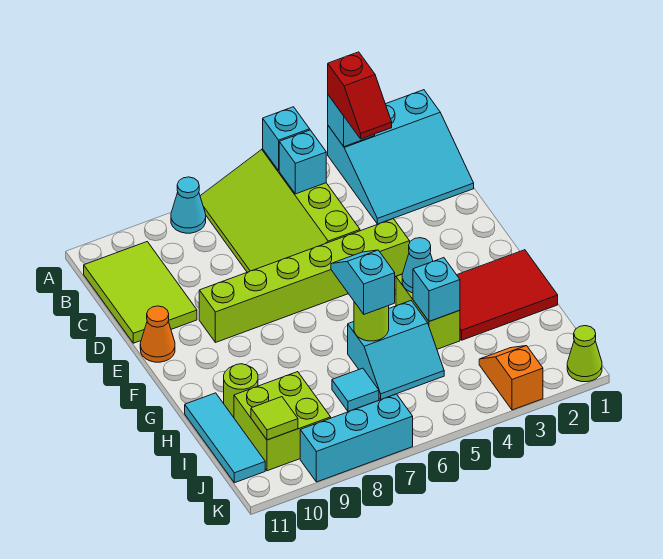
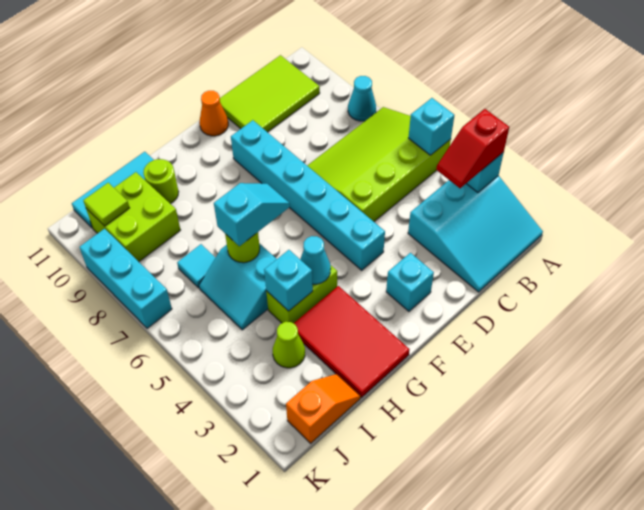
cyan 3x3 slope [328,90,474,224] -> cyan 3x3 slope turned to [408,176,543,292]
cyan 1x1 brick [279,130,326,194] -> cyan 1x1 brick moved to [386,253,434,311]
lime 1x6 brick [199,219,410,343] -> cyan 1x6 brick [231,120,385,270]
orange 1x2 slope [479,346,543,410] -> orange 1x2 slope moved to [286,374,360,443]
lime 1x1 cone [567,326,602,382] -> lime 1x1 cone moved to [273,322,305,368]

